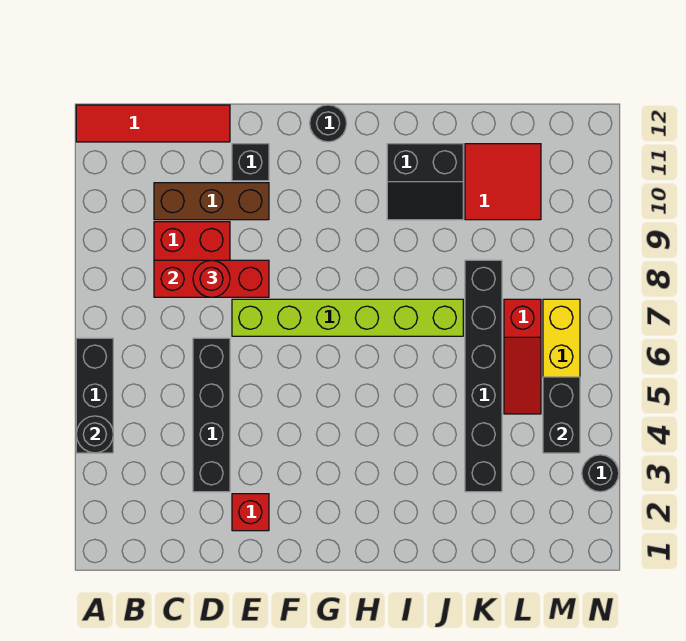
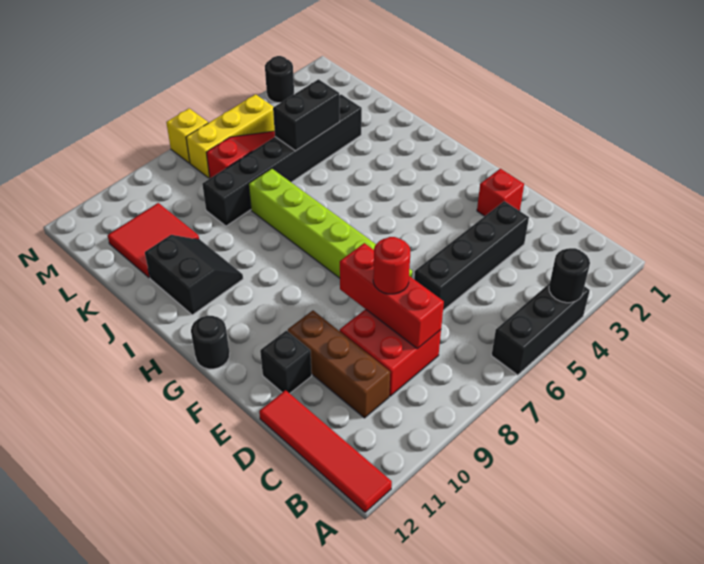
black 1x2 brick [543,377,580,453] -> black 1x2 brick moved to [273,79,340,151]
none -> yellow 1x1 brick [166,108,208,163]

